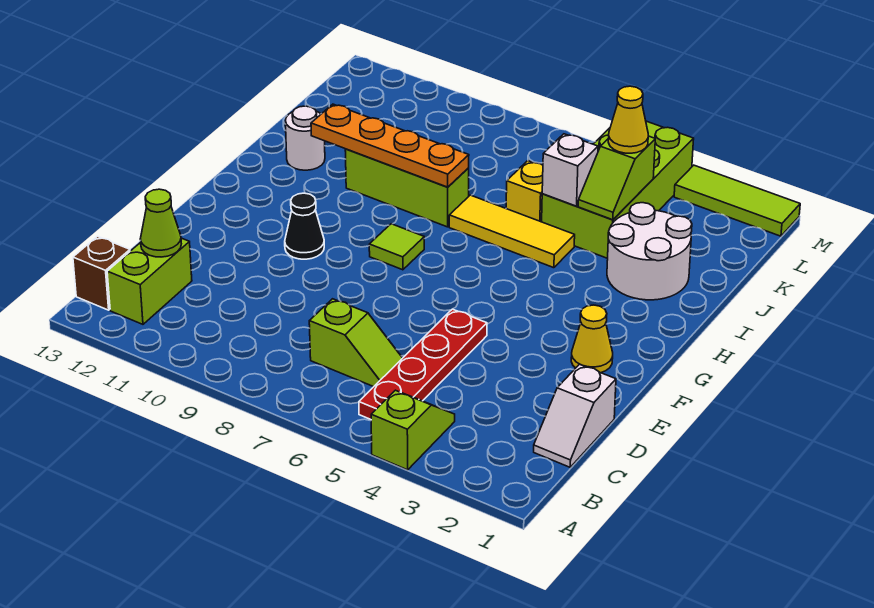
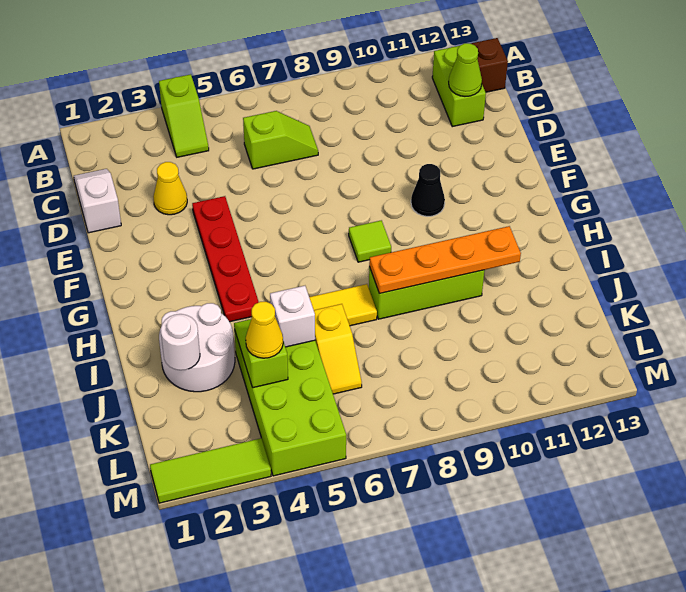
red 1x4 plate [359,309,487,419] -> red 1x4 plate moved to [192,196,259,322]
lime 1x2 slope [309,299,402,387] -> lime 1x2 slope turned to [243,111,318,169]
yellow 1x1 cone [571,305,613,373] -> yellow 1x1 cone moved to [153,162,187,215]
white 1x1 round brick [285,106,325,170] -> white 1x1 round brick moved to [161,314,200,370]

